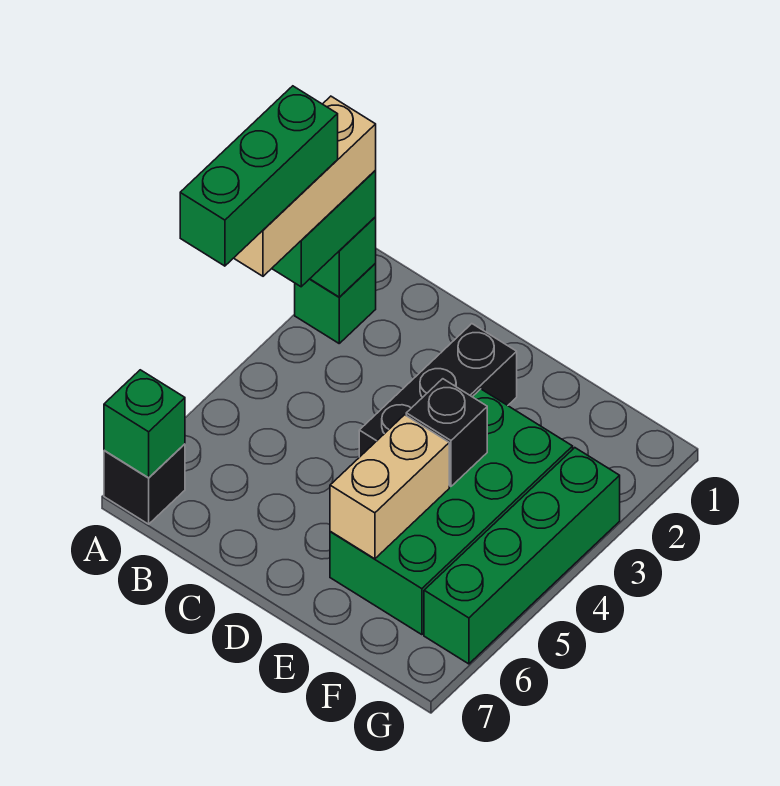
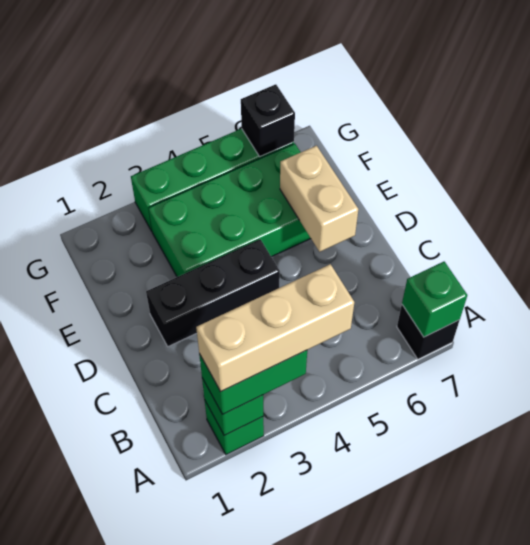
green 1x3 brick [180,86,338,266] -> none
black 1x1 brick [406,379,487,486] -> black 1x1 brick moved to [241,84,295,157]
tan 1x2 brick [330,415,449,559] -> tan 1x2 brick turned to [280,146,358,252]

